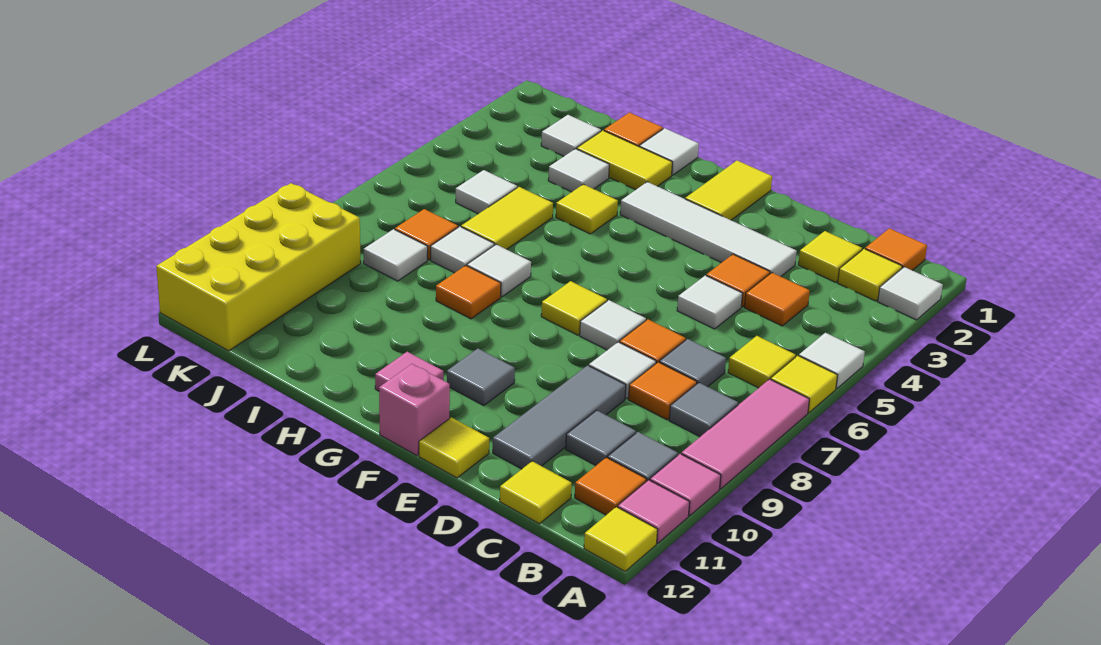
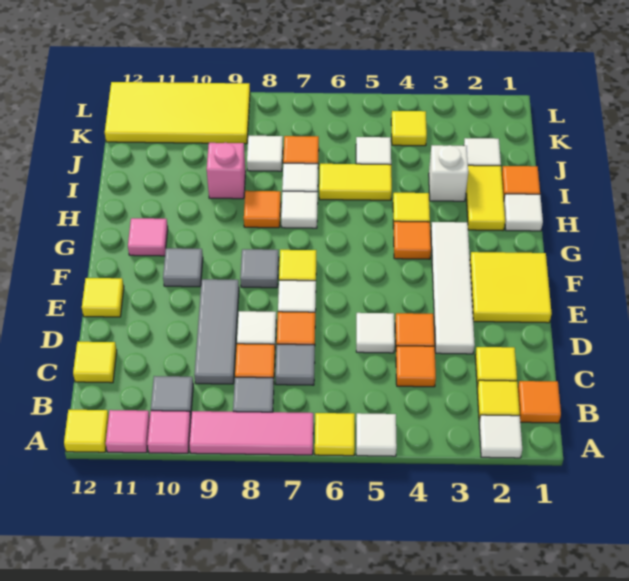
yellow 1x1 tile [728,336,796,388] -> yellow 1x1 tile moved to [391,111,427,146]
orange 1x1 tile [575,457,646,515] -> orange 1x1 tile moved to [394,221,431,259]
grey 1x1 tile [566,410,636,466] -> grey 1x1 tile moved to [240,249,279,288]
grey 1x3 tile [493,365,626,469] -> grey 1x3 tile turned to [194,279,239,384]
yellow 1x2 tile [685,160,772,220] -> yellow 2x2 tile [470,252,552,323]
pink 1x1 brick [379,364,450,456] -> pink 1x1 brick moved to [207,143,246,199]
white 1x1 tile [548,149,609,192] -> white 1x1 brick [429,145,468,201]
yellow 2x4 brick [156,183,361,351] -> yellow 2x4 tile [105,82,250,144]

